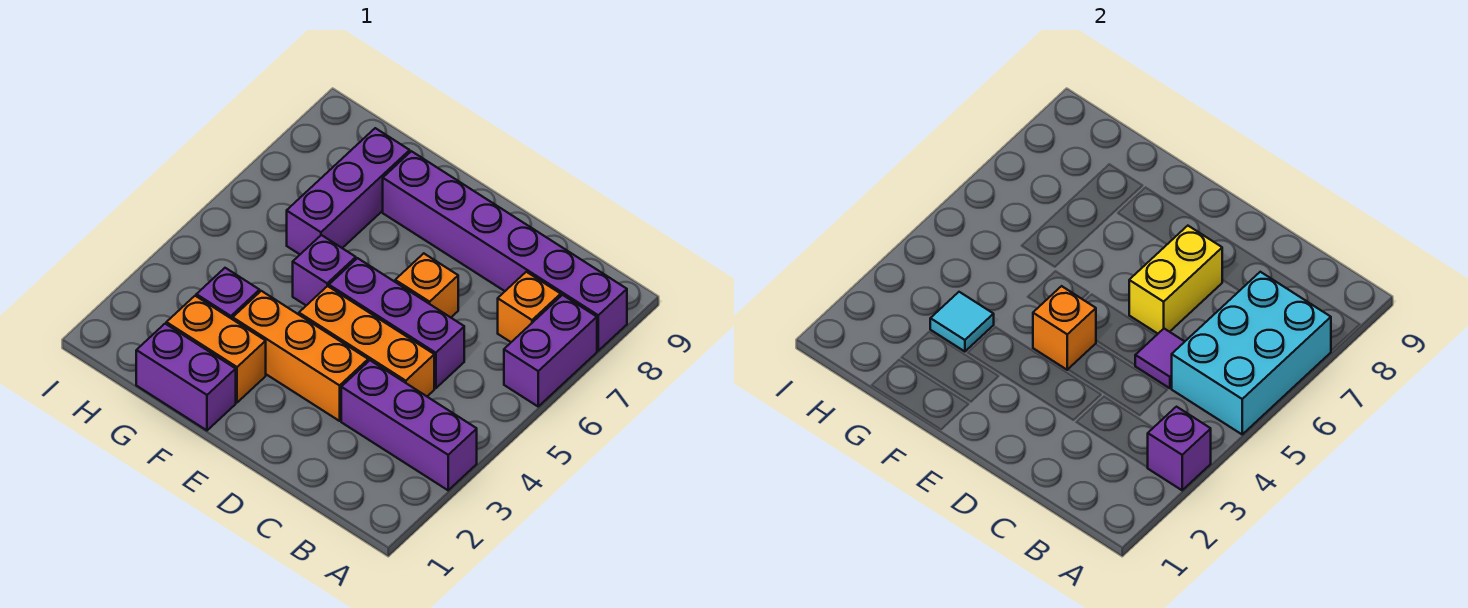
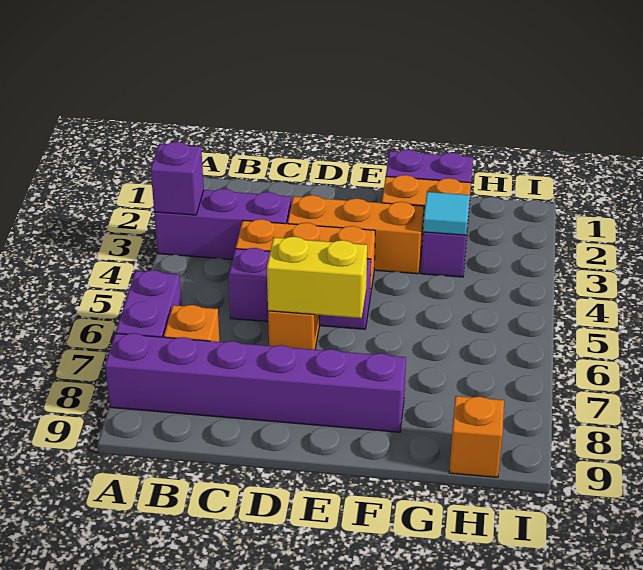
cyan 2x3 brick [1172,272,1331,434] -> none
purple 1x1 tile [1135,329,1185,388] -> none
yellow 1x2 brick [1129,226,1222,334] -> yellow 1x2 brick turned to [267,237,367,318]
orange 1x1 brick [1033,286,1096,370] -> orange 1x1 brick moved to [449,396,504,477]
purple 1x1 brick [293,235,356,305] -> none
purple 1x3 brick [287,128,410,254] -> none

